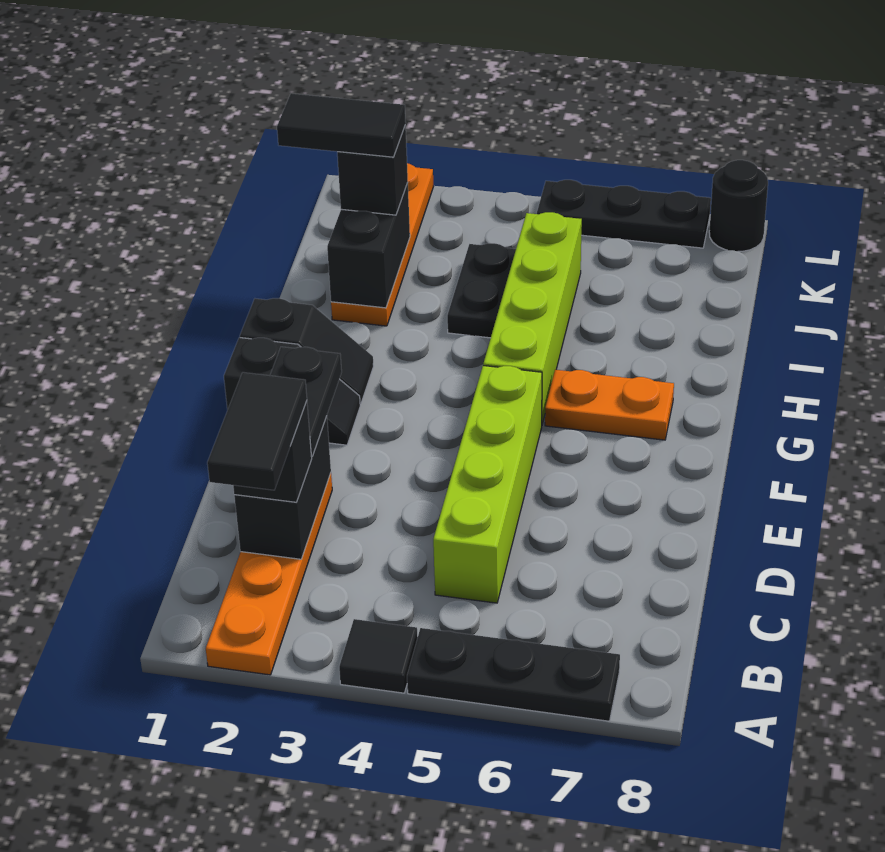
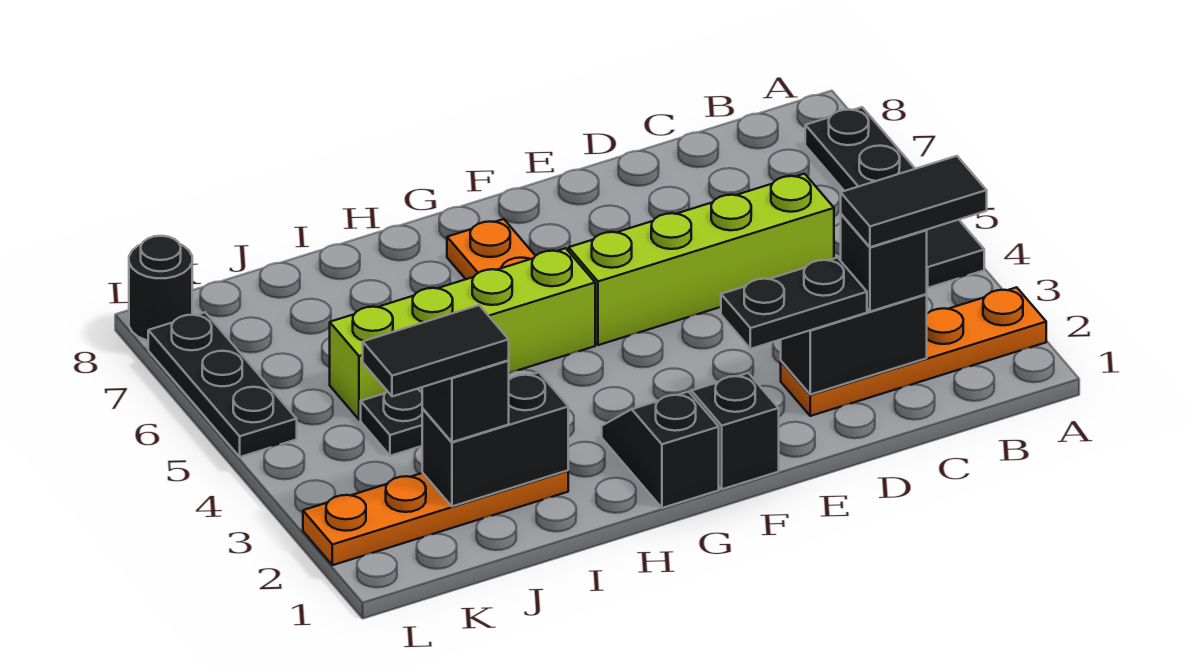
black 1x2 tile [277,93,406,157] -> black 1x2 tile turned to [363,305,509,396]

